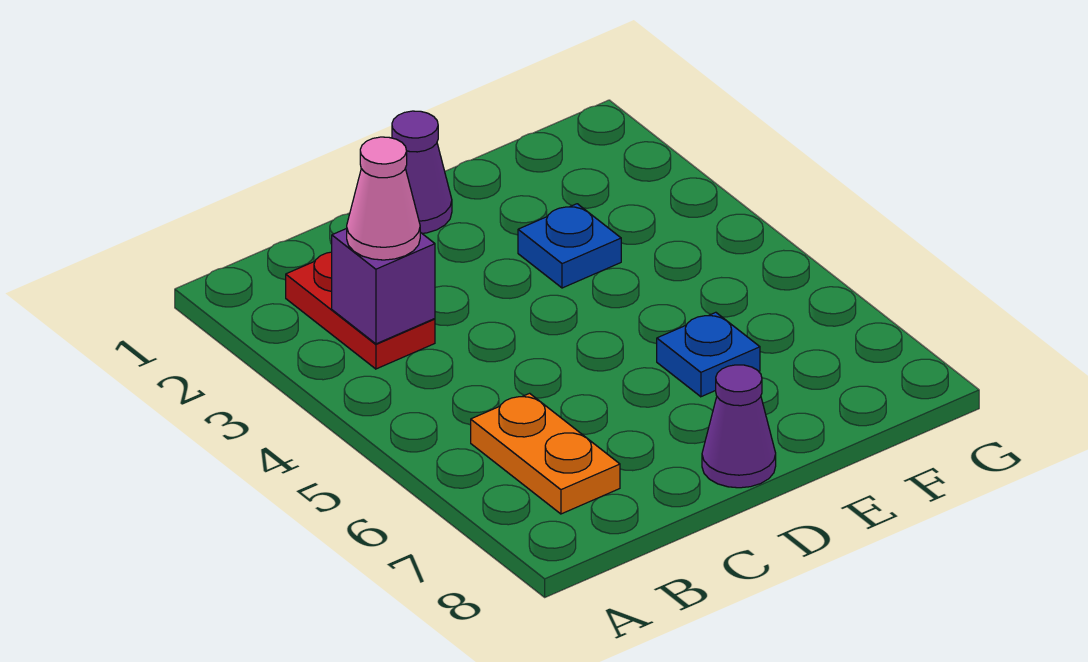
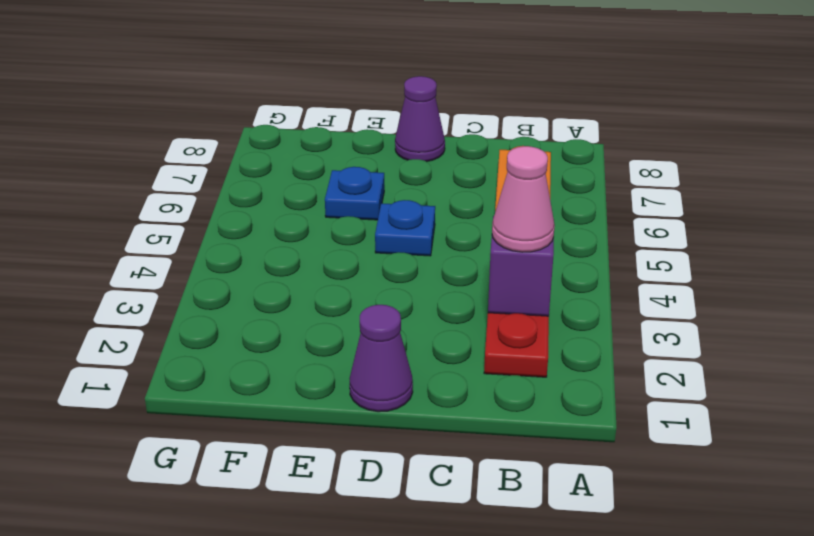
blue 1x1 plate [518,204,621,288] -> blue 1x1 plate moved to [375,200,435,256]

